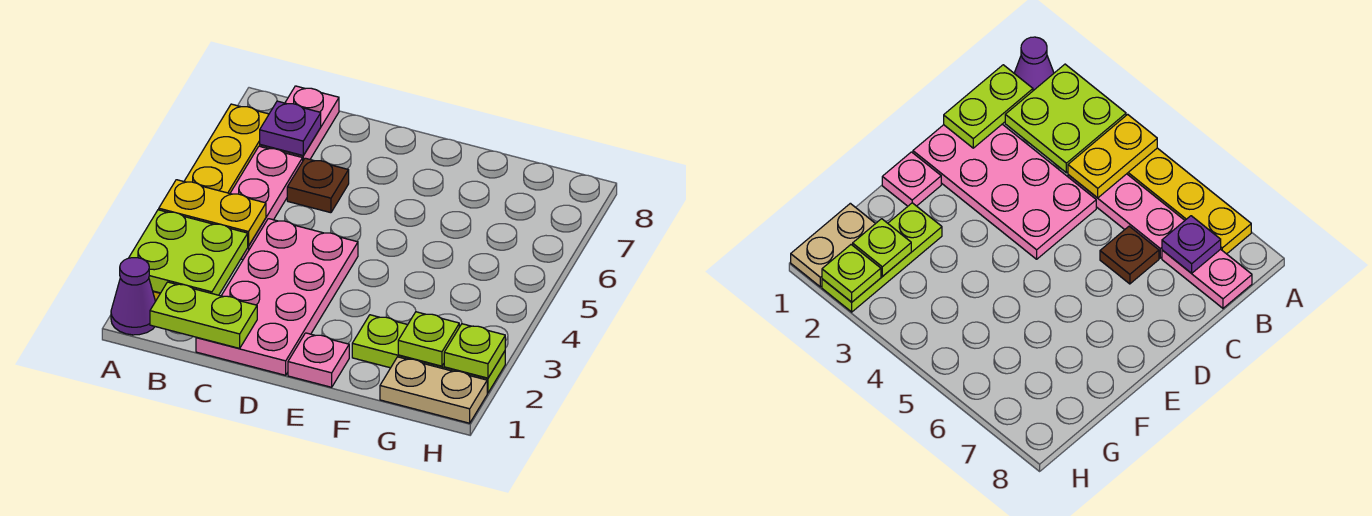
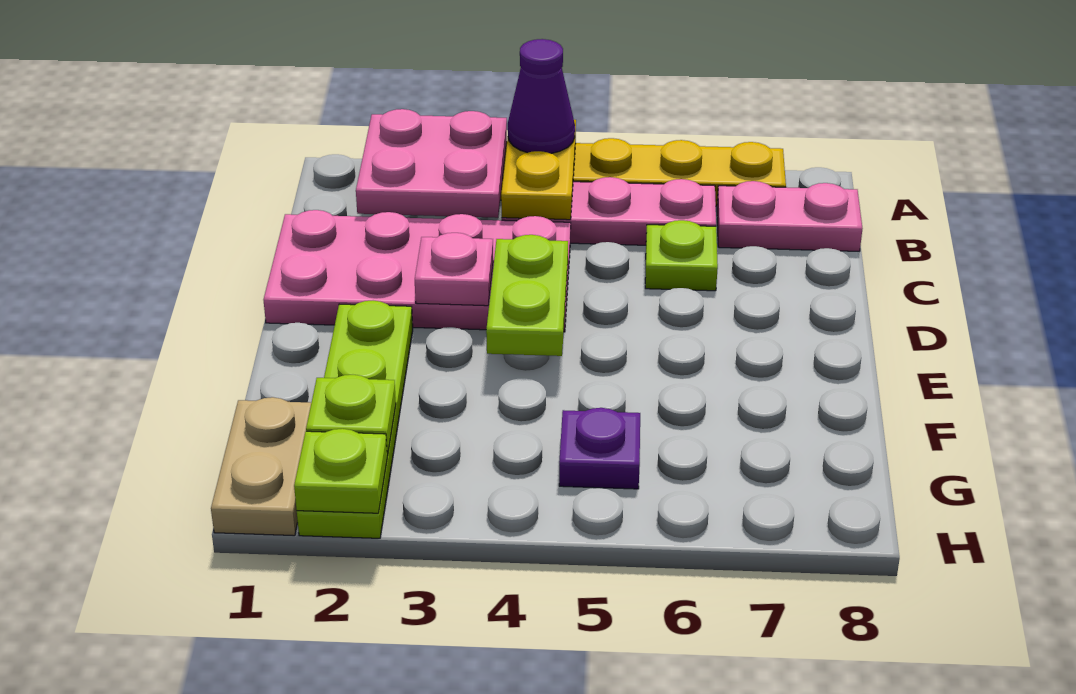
purple 1x1 cone [111,258,156,335] -> purple 1x1 cone moved to [508,39,575,154]
lime 2x2 plate [129,210,248,295] -> pink 2x2 plate [356,109,507,218]
lime 1x2 plate [150,282,257,348] -> lime 1x2 plate moved to [486,235,568,356]
purple 1x1 plate [260,101,321,155] -> purple 1x1 plate moved to [559,408,640,489]
brown 1x1 plate [287,158,349,213] -> lime 1x1 plate [645,220,718,291]
pink 1x1 plate [288,333,349,387] -> pink 1x1 plate moved to [415,233,493,306]
lime 1x3 plate [352,315,505,393] -> lime 1x4 plate [297,301,413,538]

